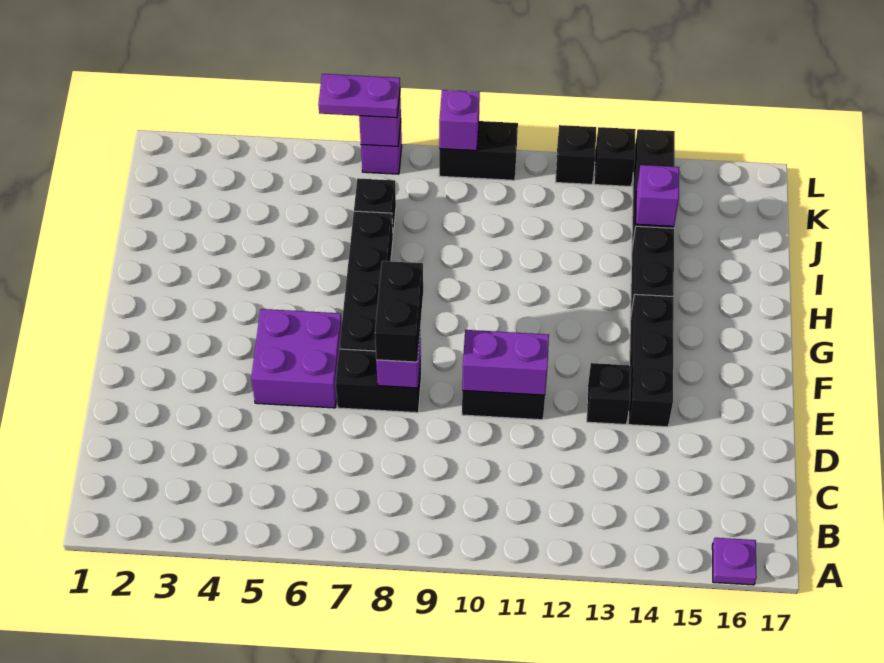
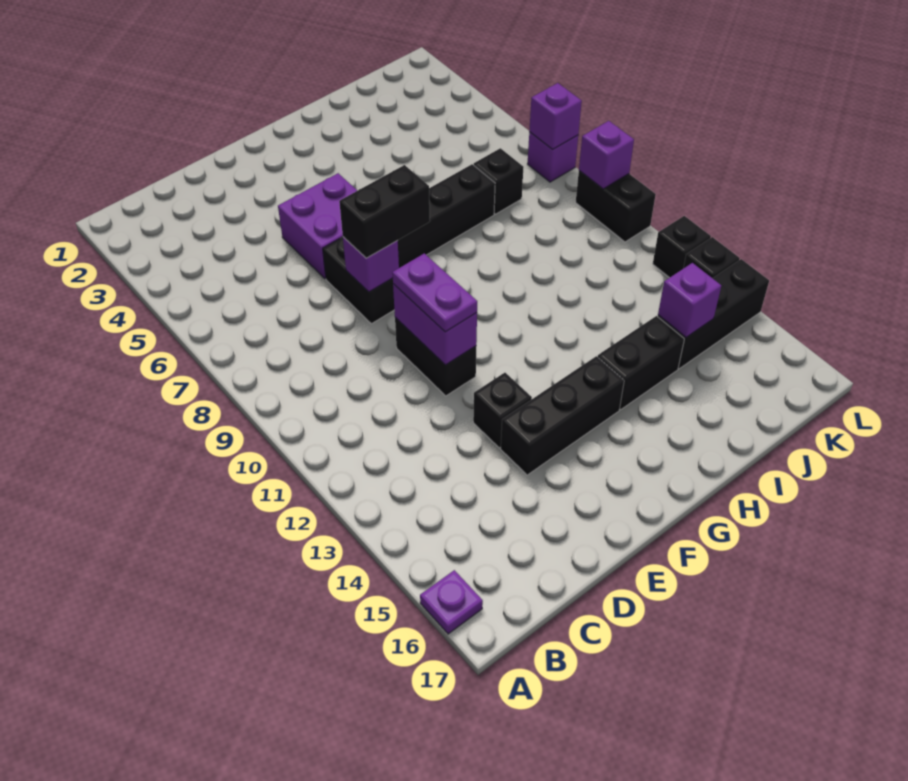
purple 1x2 plate [318,74,400,118] -> purple 1x2 plate moved to [392,253,477,332]

